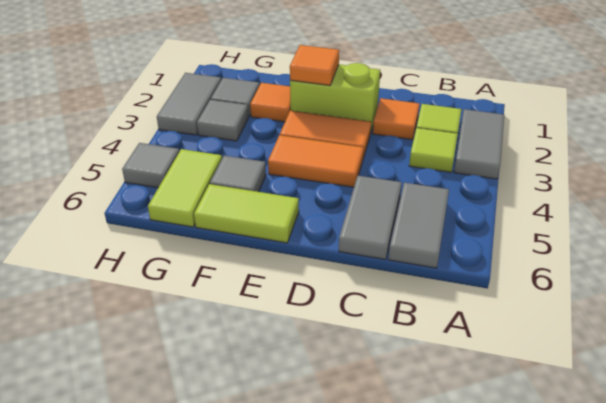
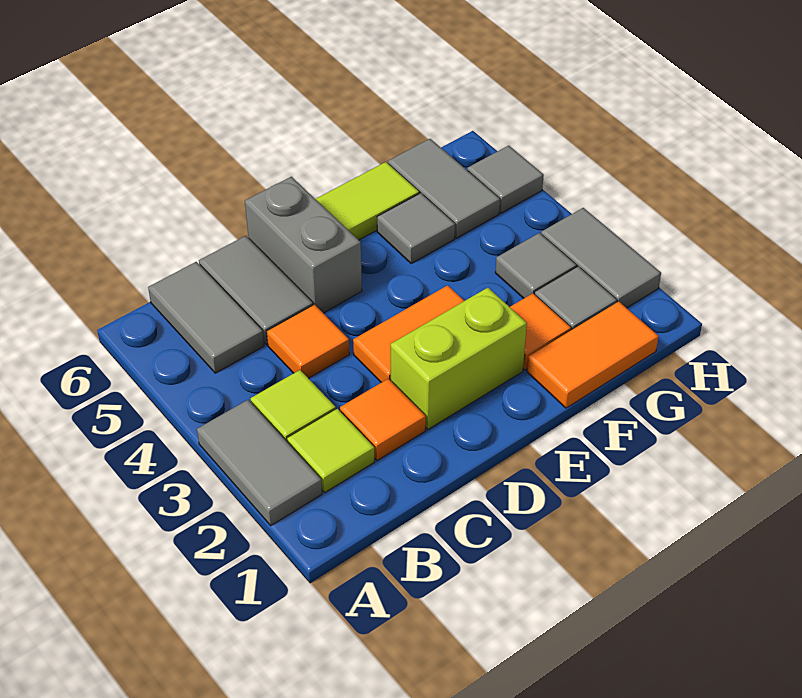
orange 1x2 tile [268,135,364,187] -> orange 1x2 tile moved to [527,302,659,408]
none -> grey 1x2 brick [245,177,362,313]
orange 1x1 tile [290,45,339,85] -> orange 1x1 tile moved to [267,305,349,378]
lime 1x2 tile [148,149,222,227] -> grey 1x2 tile [388,139,500,238]

